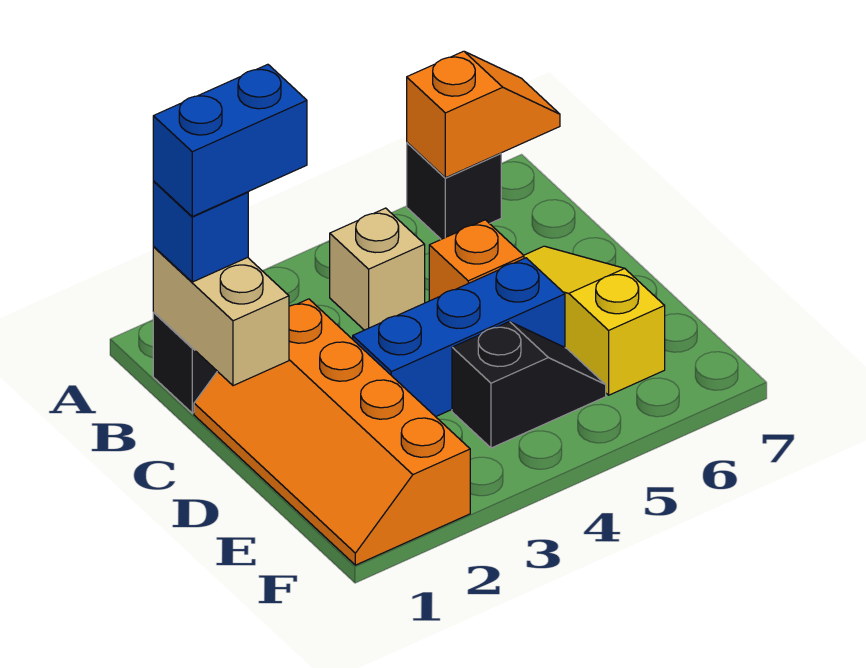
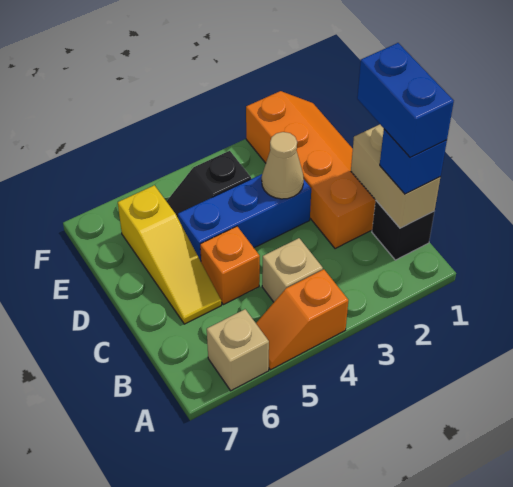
black 1x1 brick [407,143,502,239] -> tan 1x1 brick [207,309,269,391]
orange 1x2 slope [407,51,560,178] -> orange 1x2 slope moved to [256,269,348,370]
blue 1x2 brick [153,64,307,216] -> blue 1x2 brick turned to [357,43,454,158]
none -> tan 1x1 cone [262,132,304,199]

